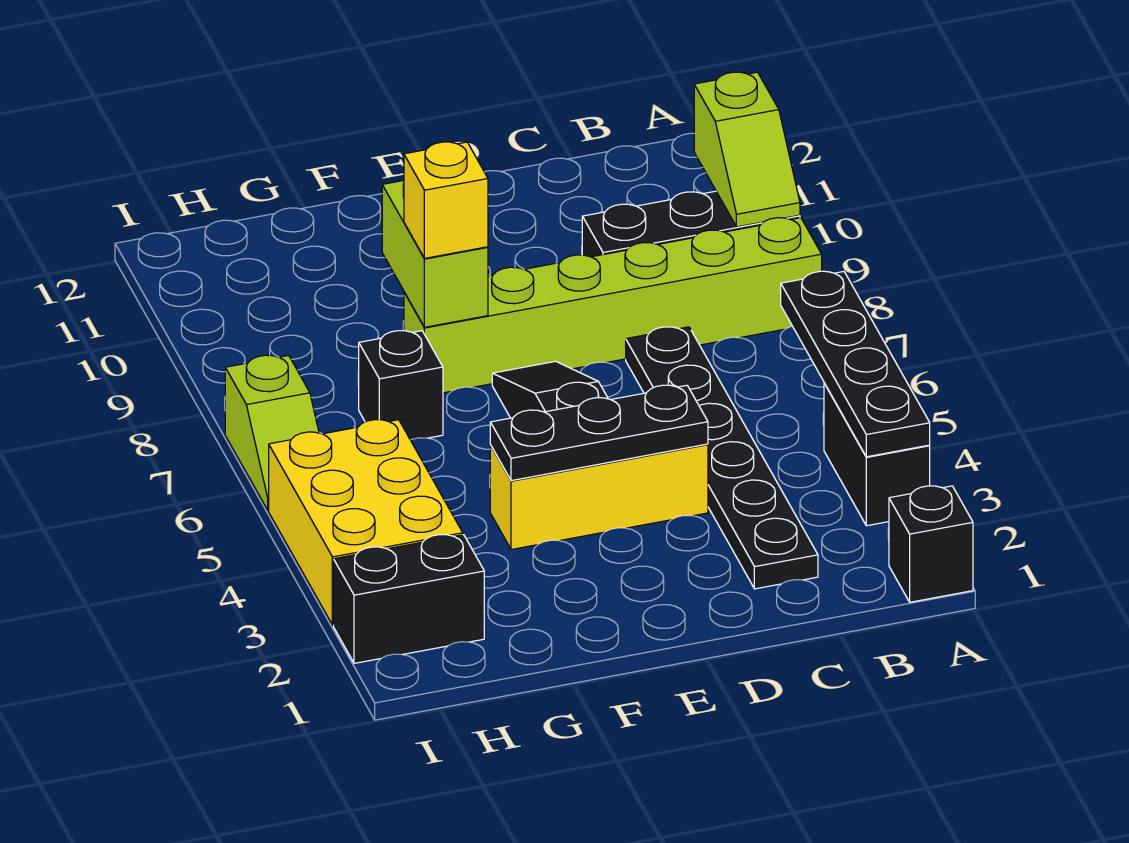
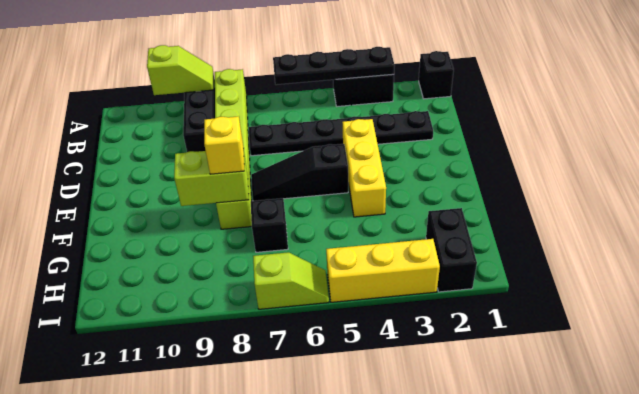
black 1x3 plate [490,385,708,481] -> none
yellow 2x3 brick [269,420,463,625] -> yellow 1x3 brick [326,239,440,302]

